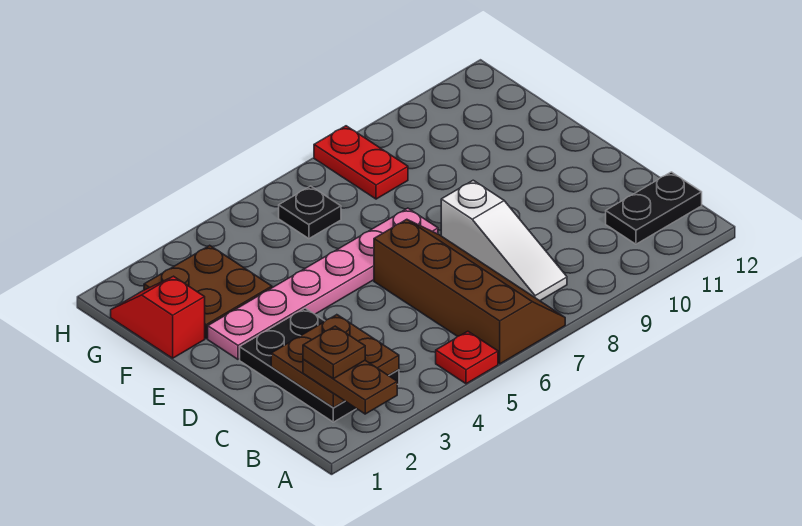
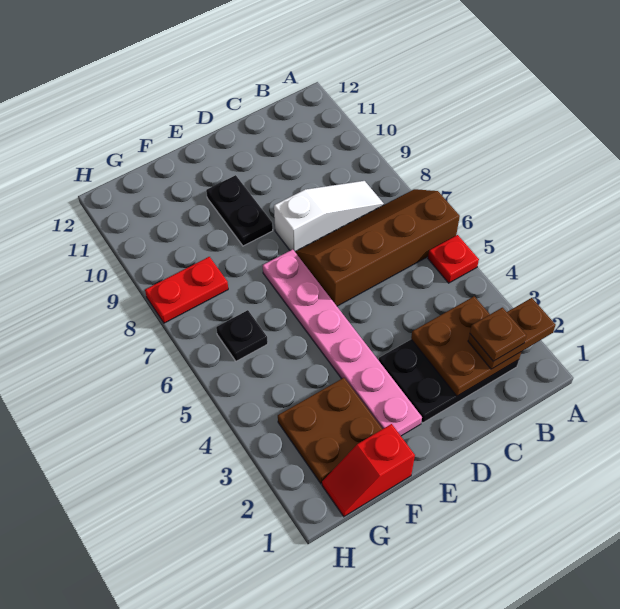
black 1x2 plate [606,172,702,244] -> black 1x2 plate moved to [206,175,273,246]

